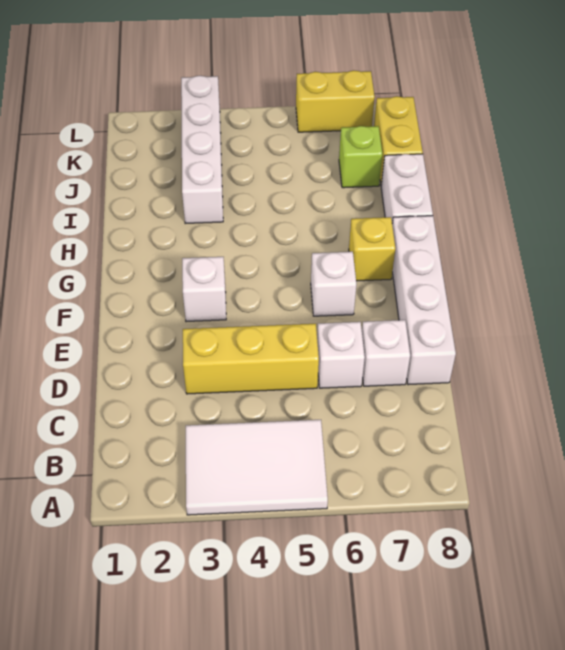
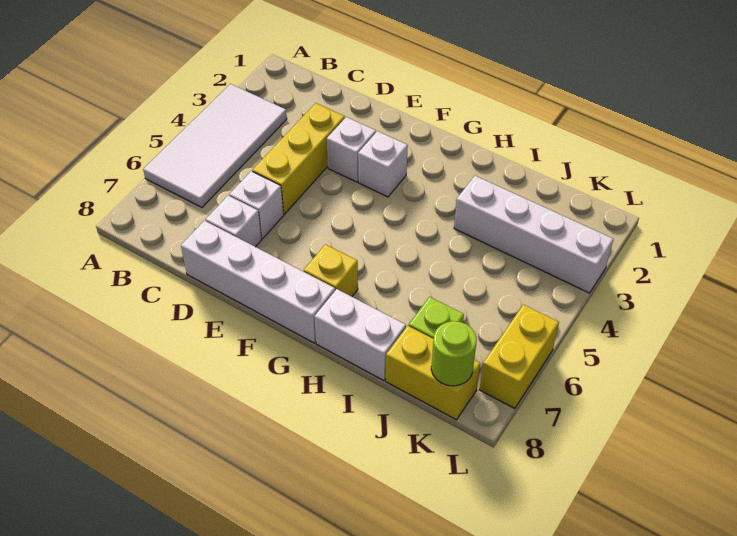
white 2x3 tile [186,420,328,515] -> white 2x4 tile [143,84,287,207]
white 1x1 brick [311,252,356,316] -> white 1x1 brick moved to [327,117,376,182]
none -> lime 1x1 round brick [431,321,477,386]

